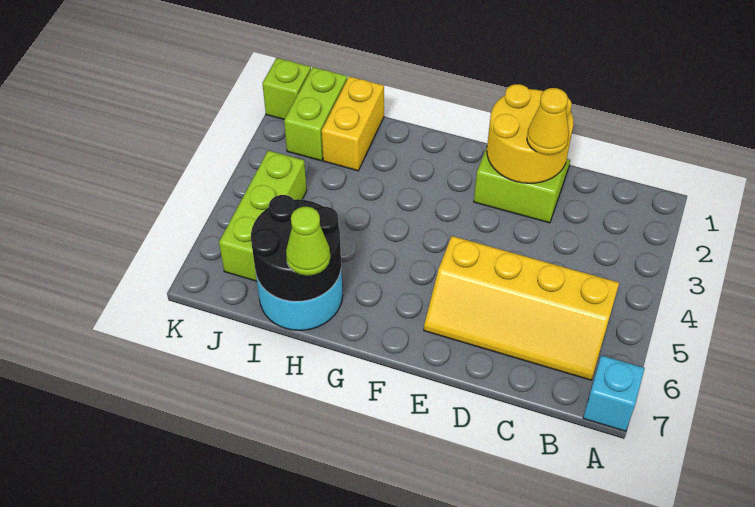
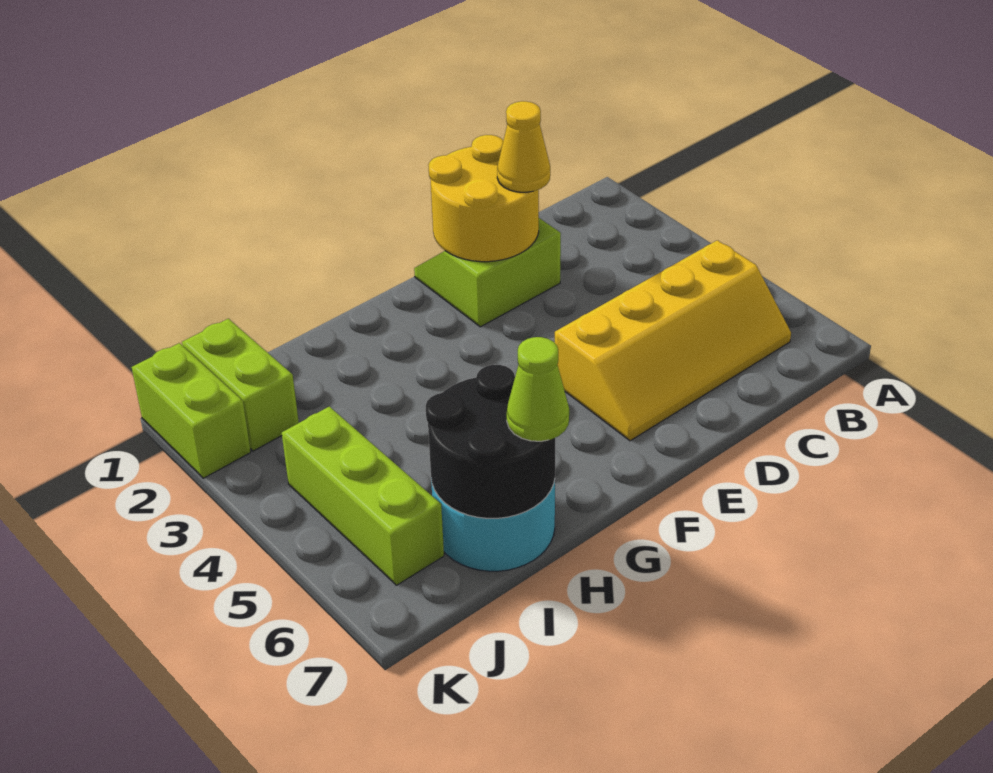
cyan 1x1 brick [583,355,644,431] -> none
yellow 1x2 brick [322,76,384,171] -> none
lime 1x1 brick [262,58,311,119] -> lime 1x2 brick [132,343,251,478]

